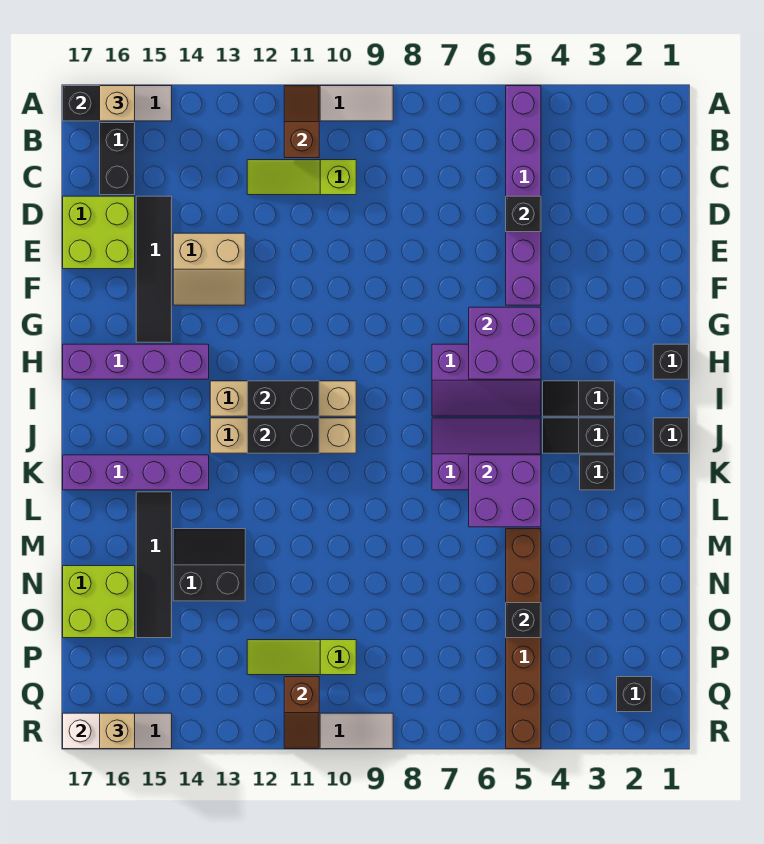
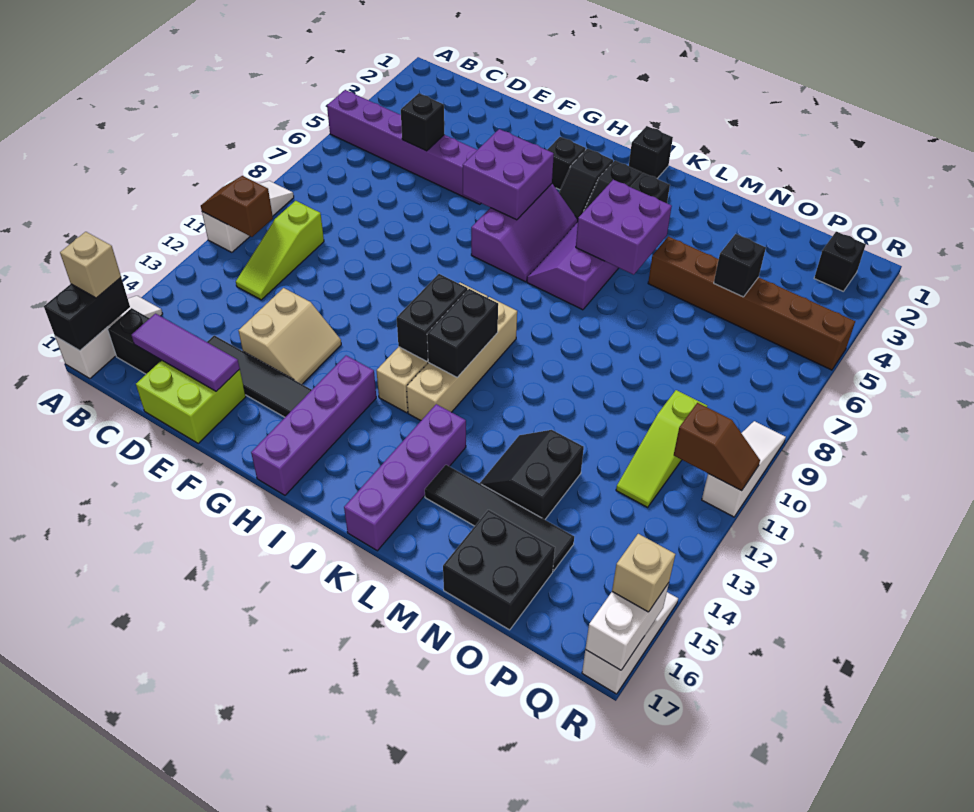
none -> purple 1x3 tile [131,314,240,391]
black 1x1 brick [653,344,689,379] -> black 1x1 brick moved to [547,137,586,190]
lime 2x2 brick [63,566,135,638] -> black 2x2 brick [443,510,555,630]

